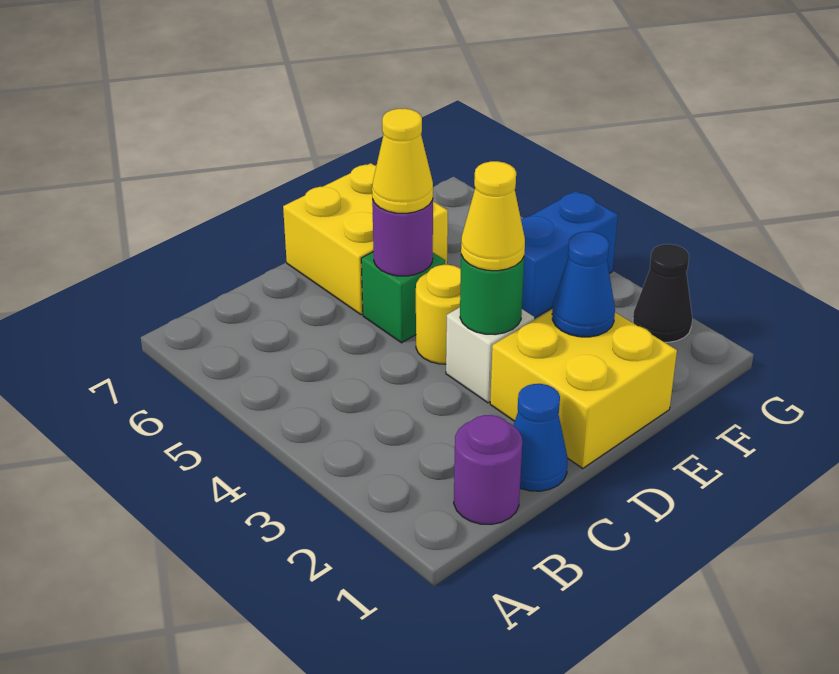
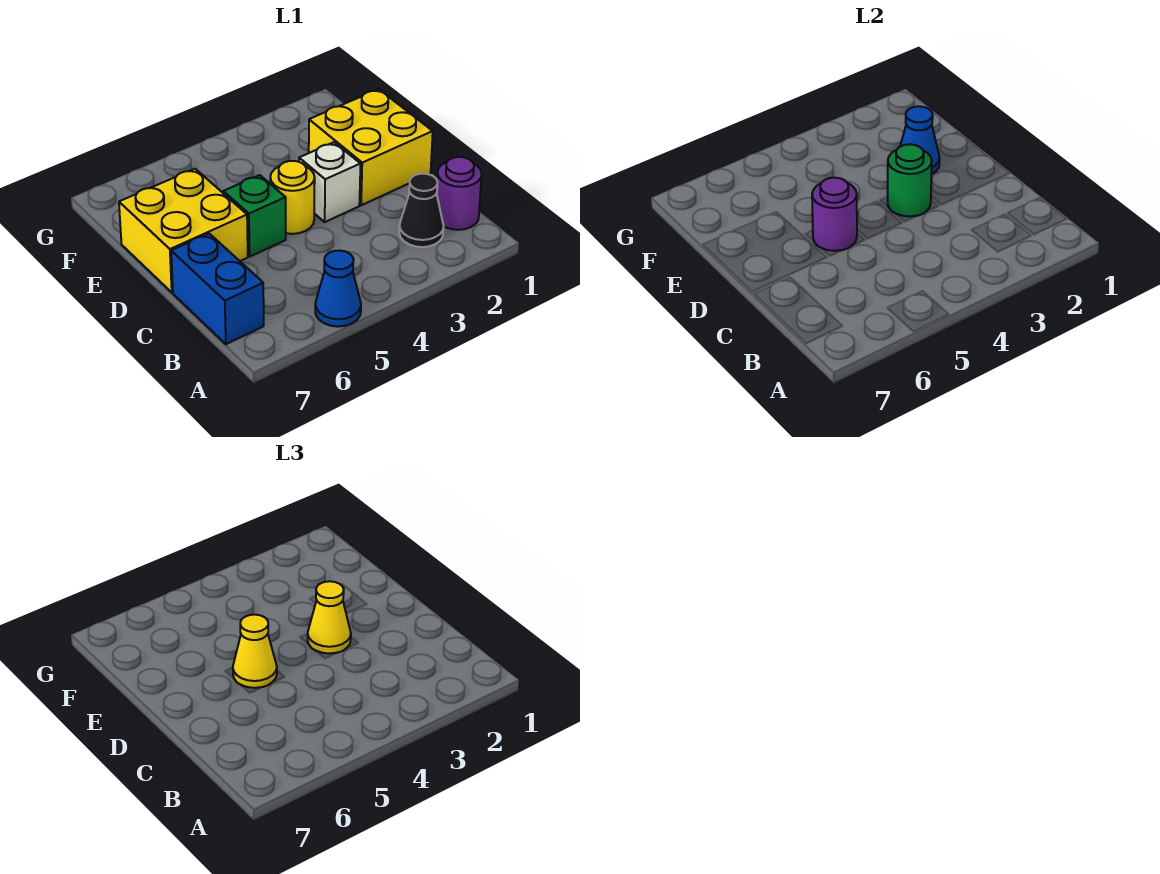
blue 1x1 cone [513,384,568,491] -> blue 1x1 cone moved to [315,250,361,327]
blue 1x2 brick [521,191,618,318] -> blue 1x2 brick moved to [171,234,264,344]
black 1x1 cone [633,244,692,342] -> black 1x1 cone moved to [399,174,444,247]

